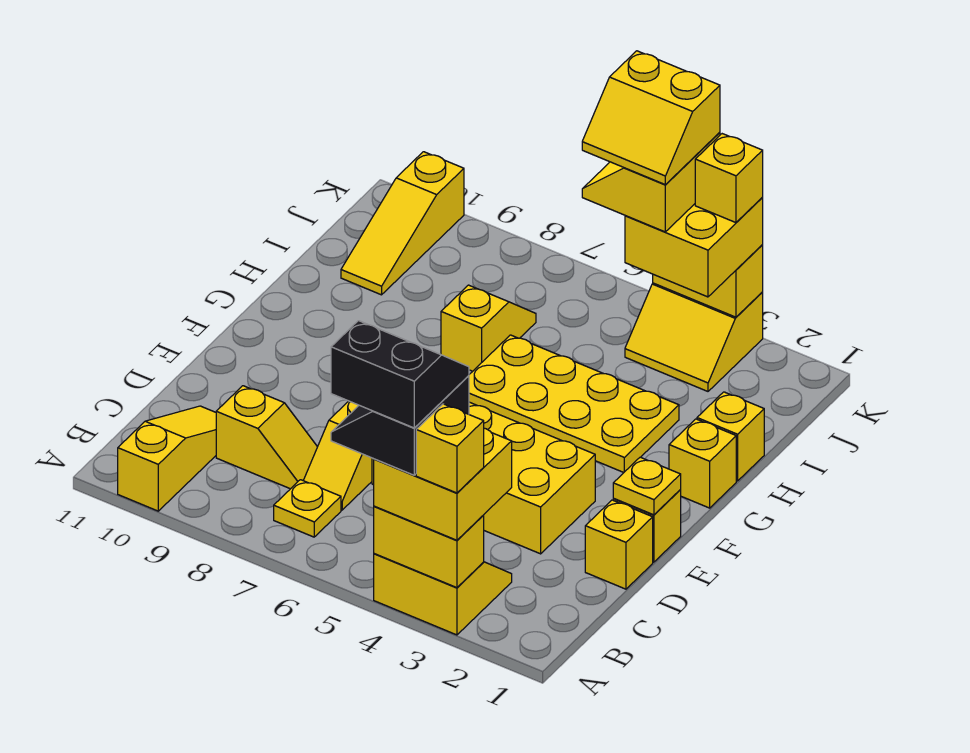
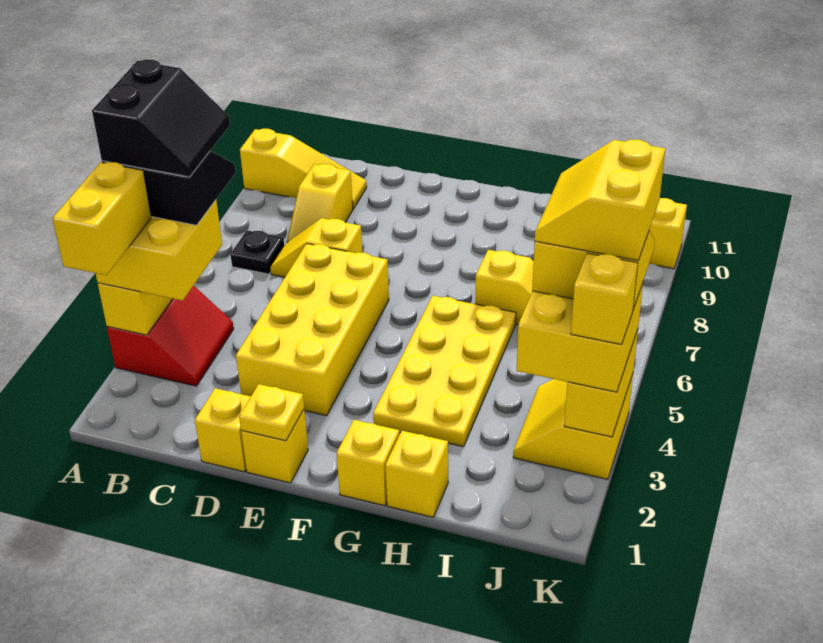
yellow 2x2 slope [374,554,512,635] -> red 2x2 slope [107,286,234,386]
yellow 1x1 brick [416,404,484,493] -> yellow 1x2 brick [52,162,151,275]
yellow 1x1 plate [274,480,341,537] -> black 1x1 plate [231,231,284,274]

